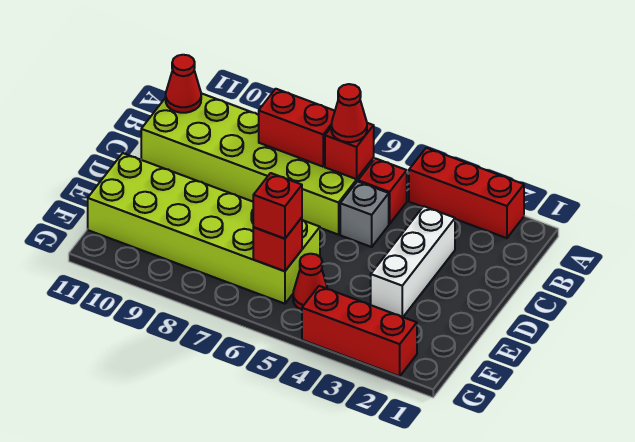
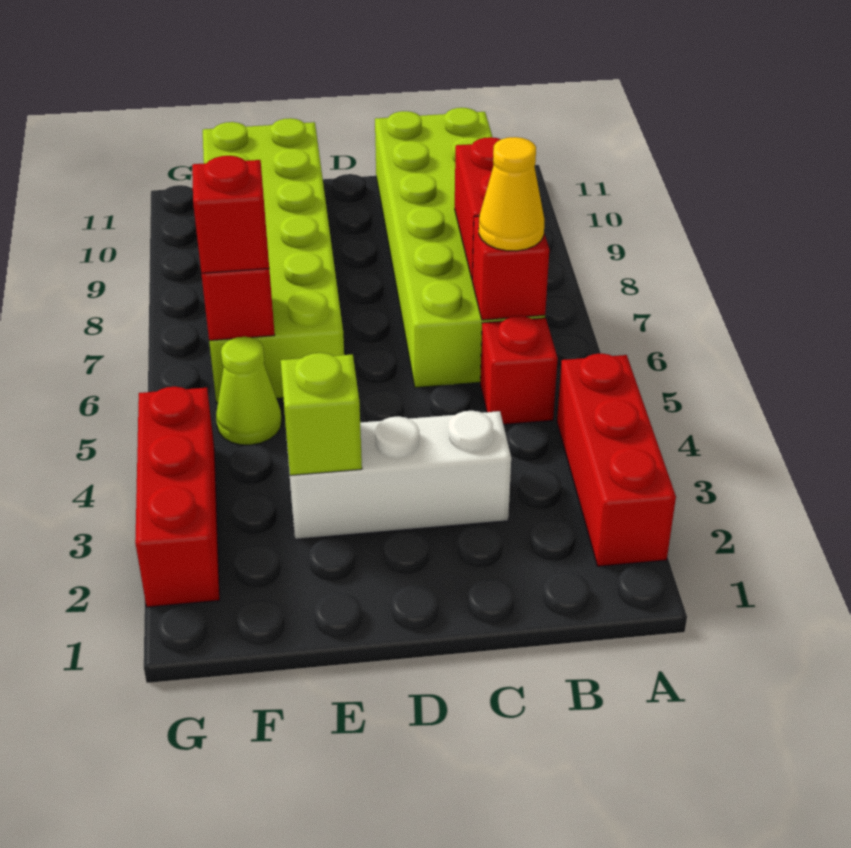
red 1x1 cone [331,84,367,142] -> yellow 1x1 cone [479,137,544,251]
red 1x1 cone [166,55,201,113] -> none
grey 1x1 brick [340,181,389,247] -> none
none -> lime 1x1 brick [281,353,362,475]
red 1x1 cone [293,254,328,310] -> lime 1x1 cone [216,337,282,445]

